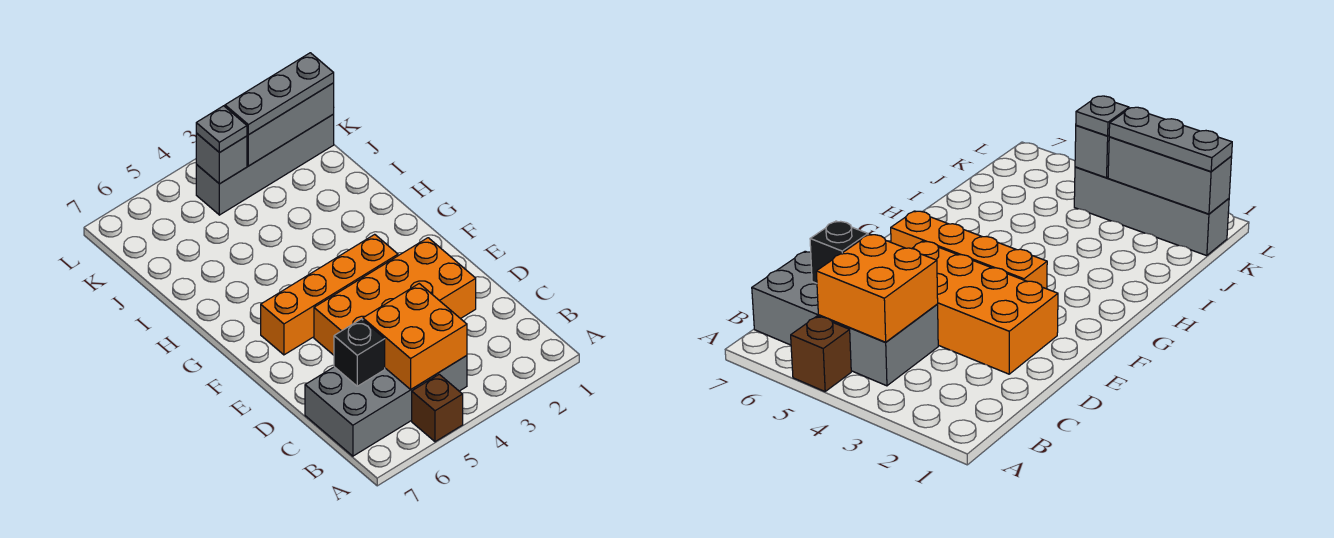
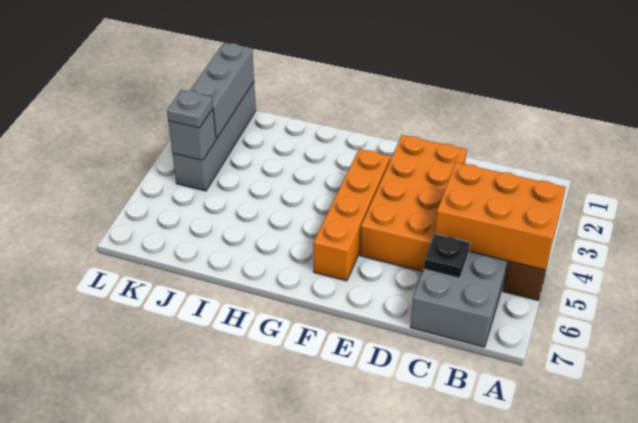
orange 2x2 brick [363,284,467,389] -> orange 2x3 brick [435,162,566,270]
black 1x1 brick [334,319,385,386] -> black 1x1 plate [424,234,470,278]
grey 1x3 plate [225,53,334,135] -> none

